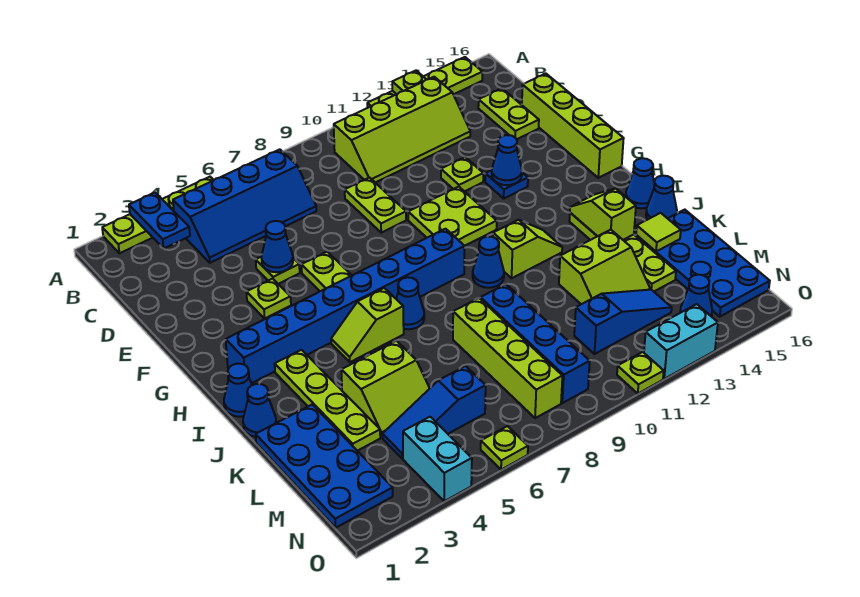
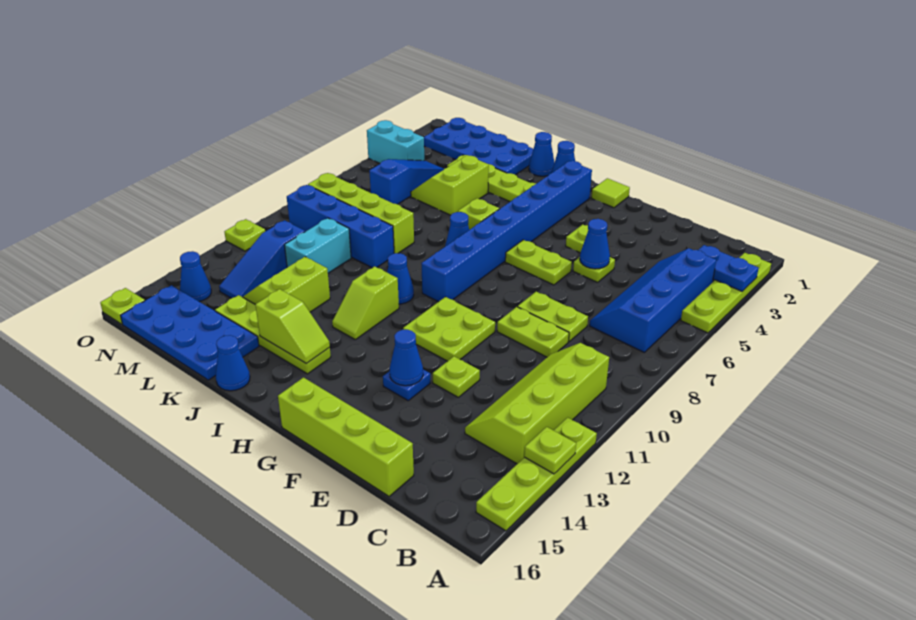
lime 1x2 plate [478,88,539,139] -> lime 1x2 plate moved to [518,292,588,341]
blue 1x1 cone [626,158,654,208] -> none
lime 1x1 tile [636,213,681,251] -> lime 1x1 tile moved to [592,178,630,208]
lime 1x1 plate [481,426,528,470] -> lime 1x1 plate moved to [100,288,145,324]
cyan 1x2 brick [644,304,718,379] -> cyan 1x2 brick moved to [285,218,351,273]

